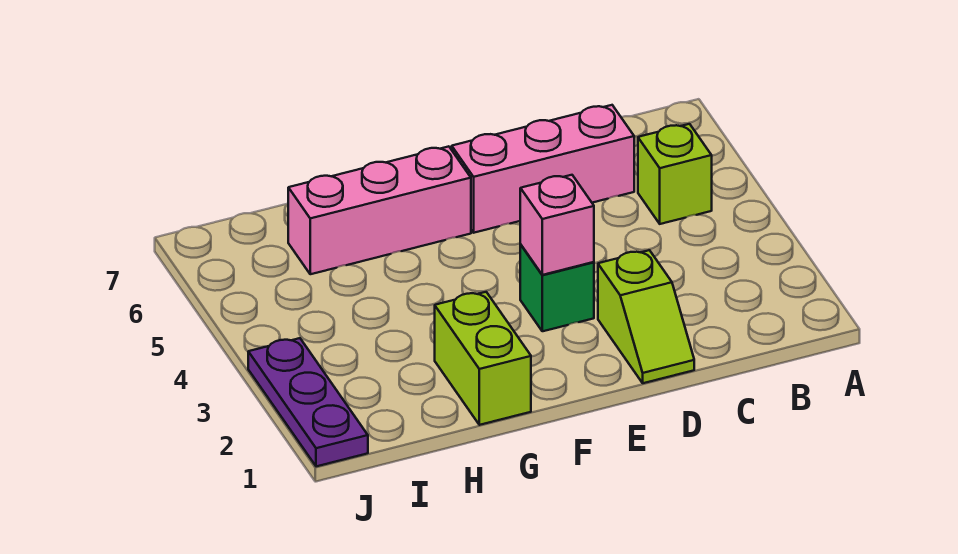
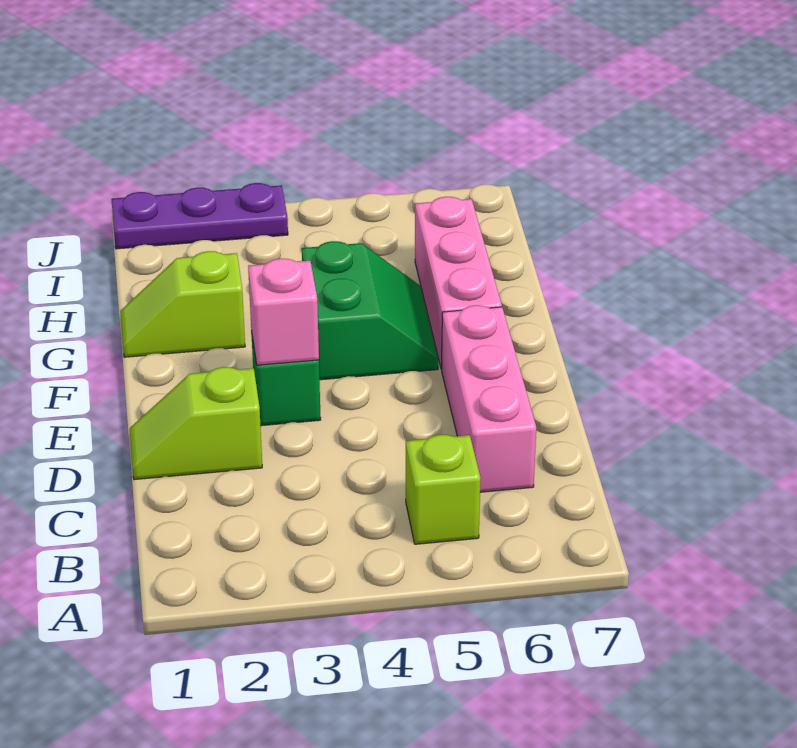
none -> green 2x2 slope [302,241,438,380]
lime 1x2 brick [435,292,531,425] -> lime 1x2 slope [120,251,245,357]

